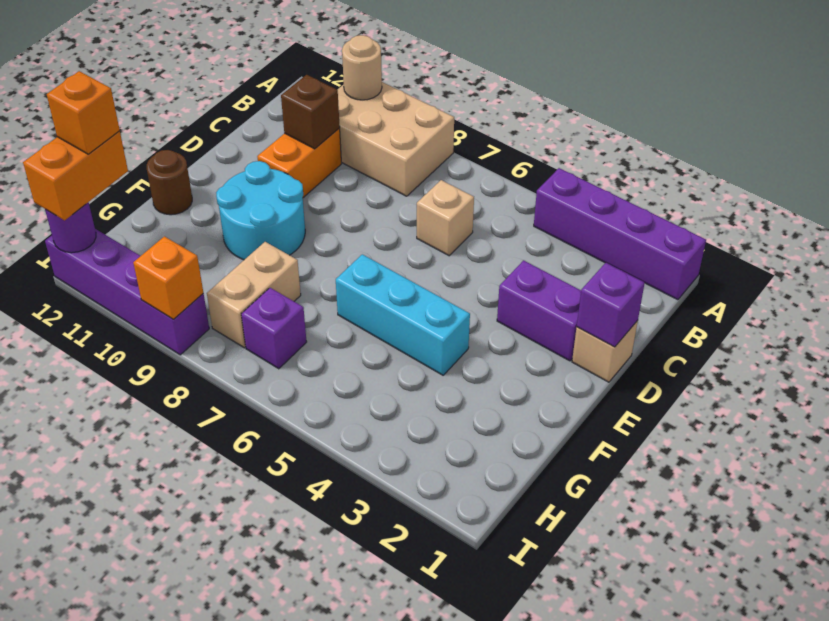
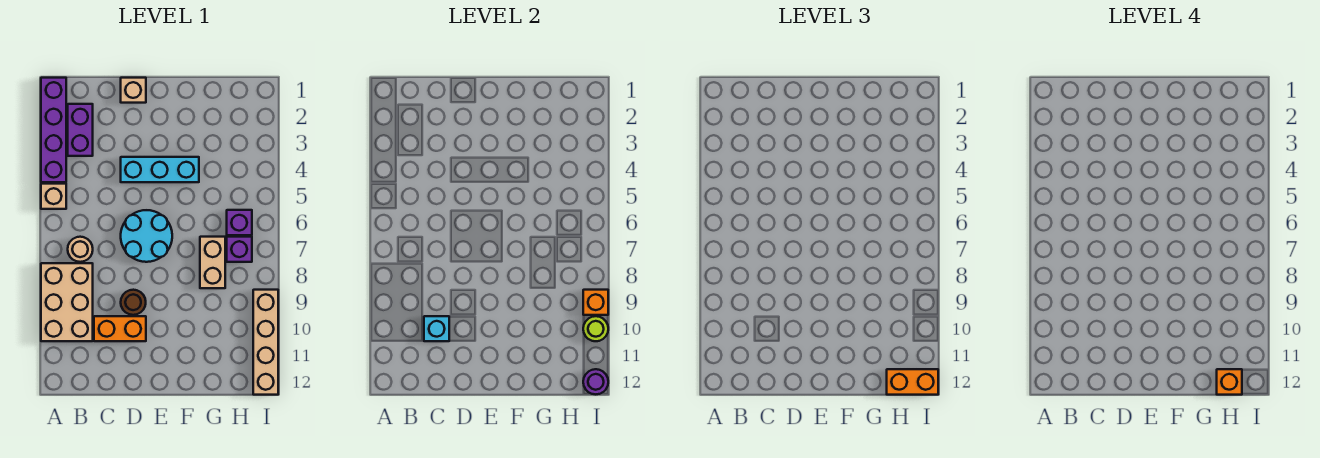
tan 1x1 round brick [342,35,382,100] -> tan 1x1 round brick moved to [68,237,93,262]
tan 1x1 brick [417,180,474,256] -> tan 1x1 brick moved to [41,184,66,209]
brown 1x1 brick [281,75,340,149] -> cyan 1x1 brick [424,316,449,341]
purple 1x1 brick [577,263,645,347] -> purple 1x1 brick moved to [227,210,252,235]
purple 1x2 brick [497,260,581,361] -> purple 1x2 brick moved to [68,104,93,156]
cyan 2x2 round brick [216,161,305,260] -> cyan 2x2 round brick moved to [121,210,172,262]
cyan 1x3 brick [336,254,470,375] -> cyan 1x3 brick turned to [121,157,199,182]
brown 1x1 round brick [147,150,192,215] -> brown 1x1 round brick moved to [121,290,146,315]
tan 1x2 brick [207,242,301,348] -> tan 1x2 brick turned to [200,237,225,288]
purple 1x4 brick [45,229,209,355] -> tan 1x4 brick [253,290,278,395]
none -> lime 1x1 round brick [583,316,608,341]

